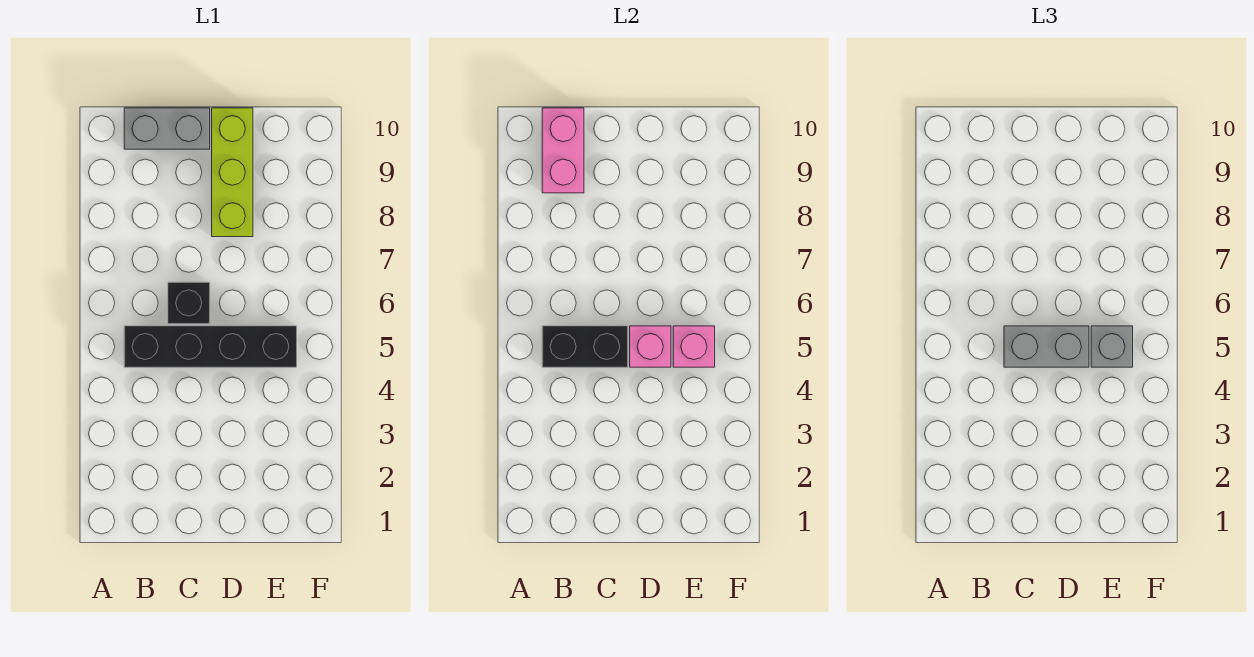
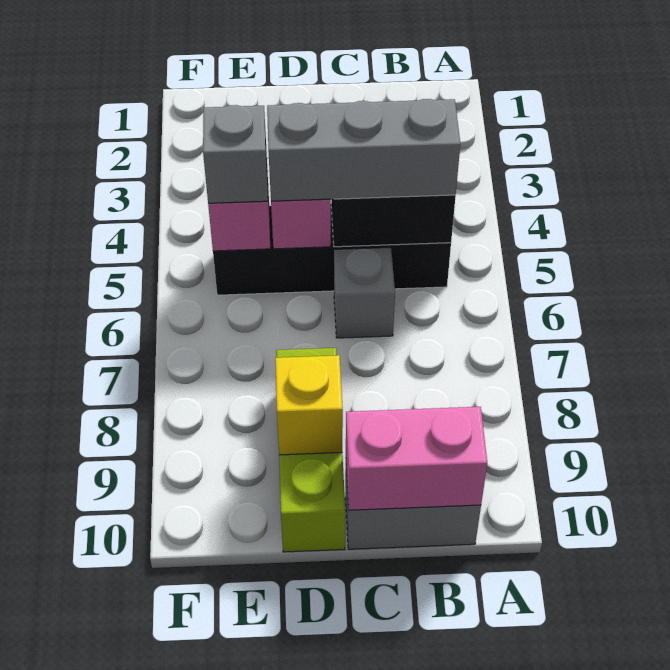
pink 1x2 brick [542,108,584,193] -> pink 1x2 brick turned to [346,407,487,510]
grey 1x2 brick [1004,326,1089,367] -> grey 1x3 brick [267,99,460,201]
black 1x1 brick [168,282,210,324] -> grey 1x1 brick [334,248,395,338]
none -> yellow 1x1 brick [275,355,343,455]

